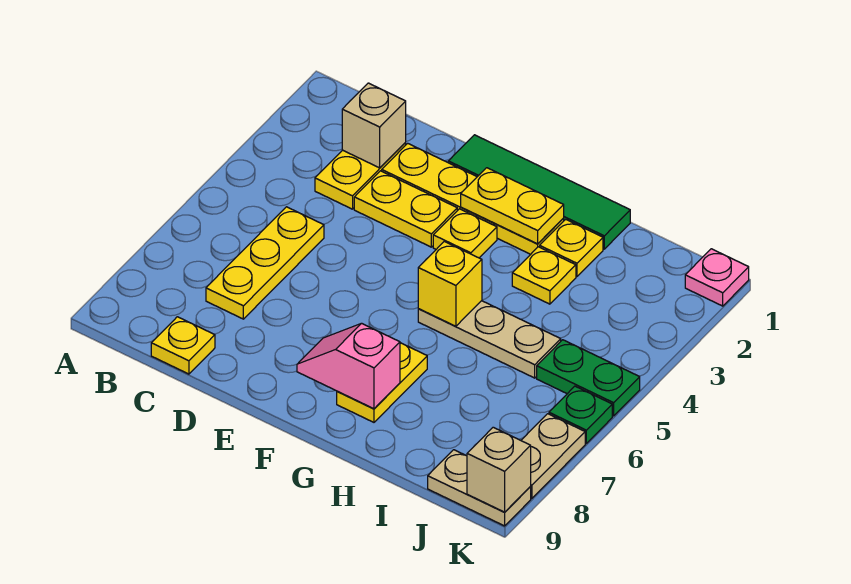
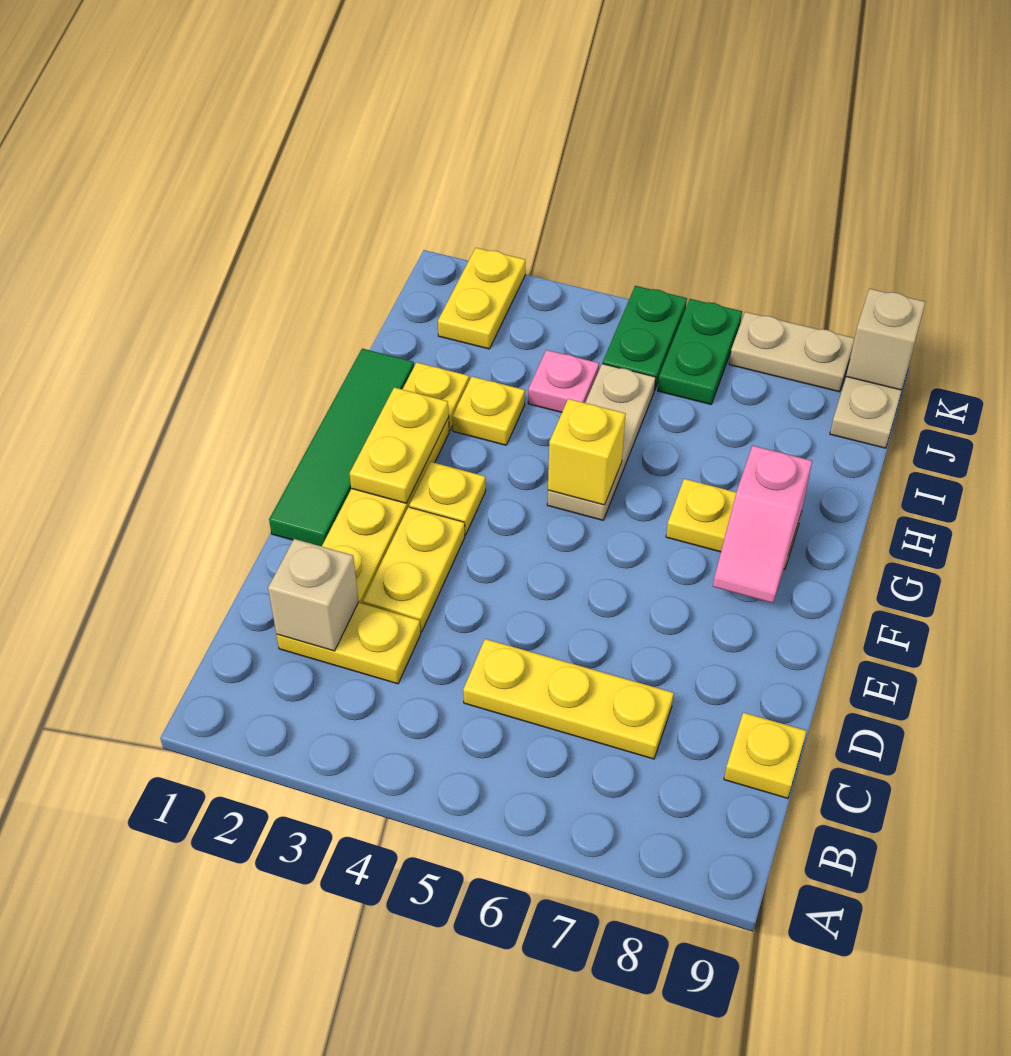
none -> yellow 1x2 plate [438,248,525,349]
pink 1x1 plate [685,249,749,306] -> pink 1x1 plate moved to [528,350,599,413]
green 1x1 plate [549,386,612,443] -> green 1x2 plate [658,299,742,404]

